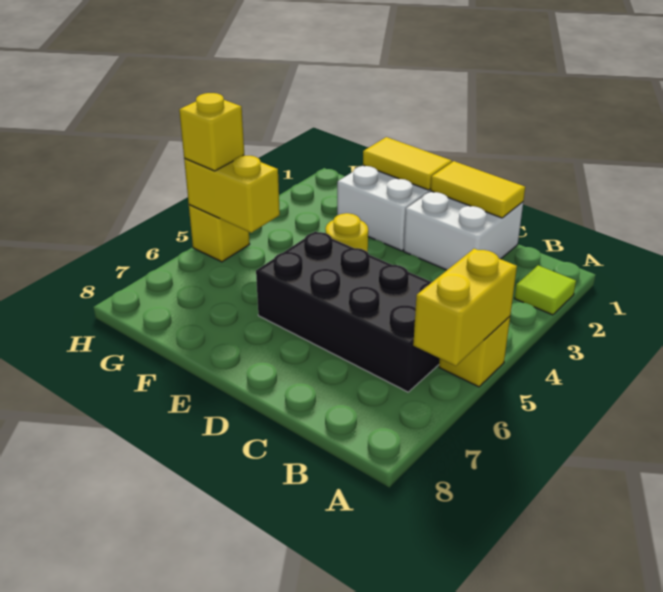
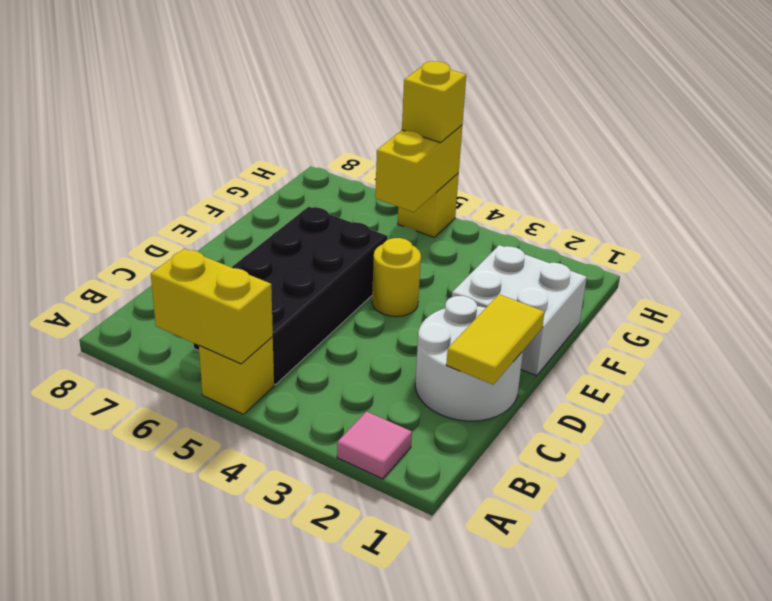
lime 1x1 tile [515,265,576,315] -> pink 1x1 tile [337,412,412,479]
white 2x2 brick [404,191,523,270] -> white 2x2 round brick [415,296,523,421]
yellow 1x2 tile [363,137,452,190] -> none

